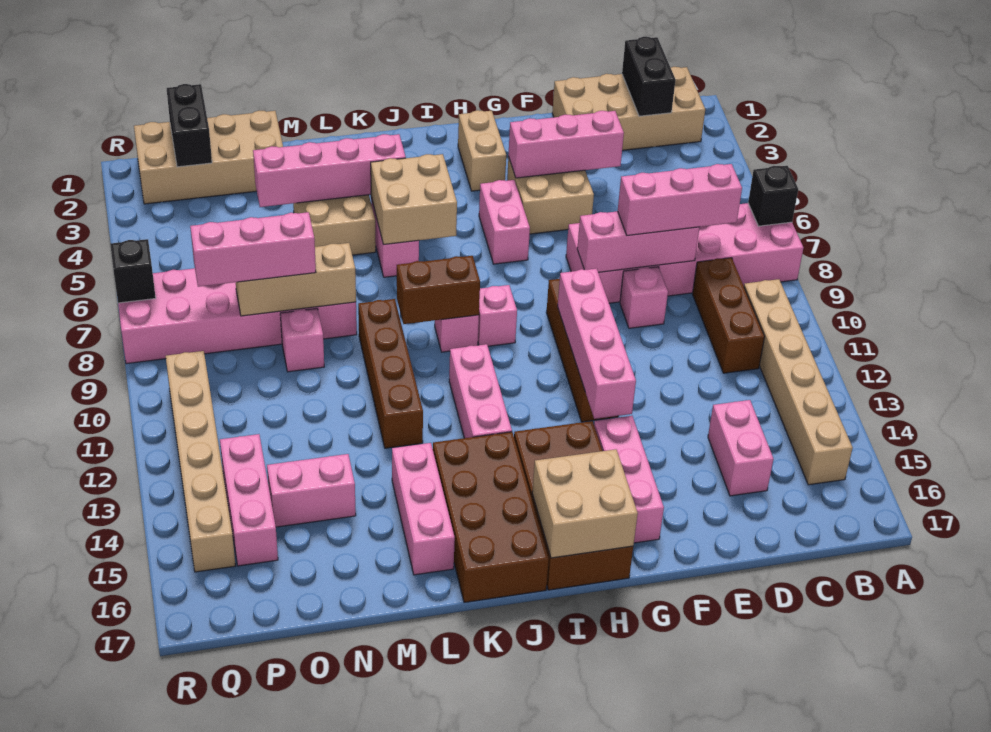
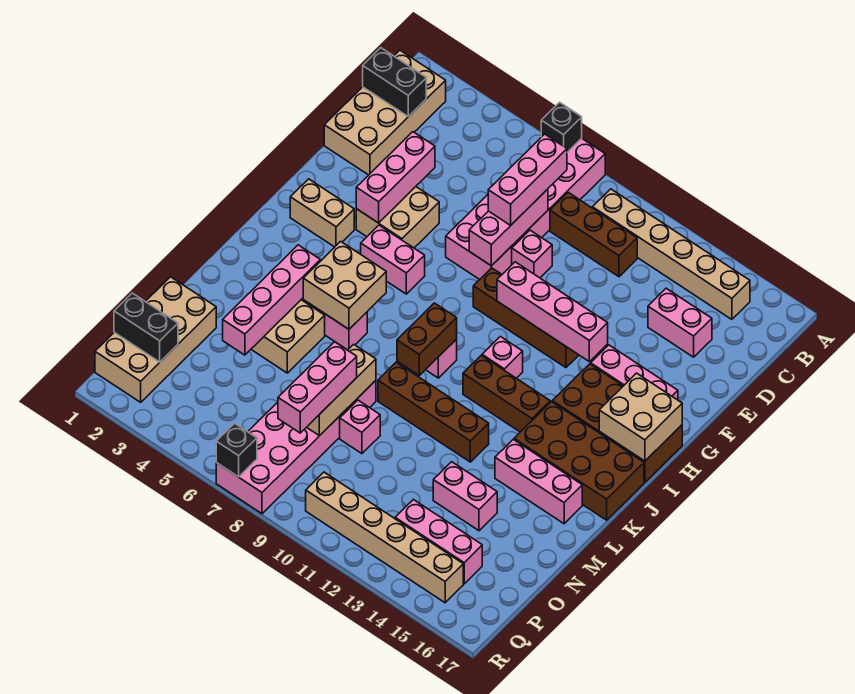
pink 1x1 brick [478,285,517,346] -> pink 1x1 brick moved to [482,337,523,378]
pink 1x3 brick [449,344,512,438] -> brown 1x3 brick [463,355,550,432]
pink 1x2 brick [267,454,356,527] -> pink 1x2 brick turned to [433,462,497,531]

